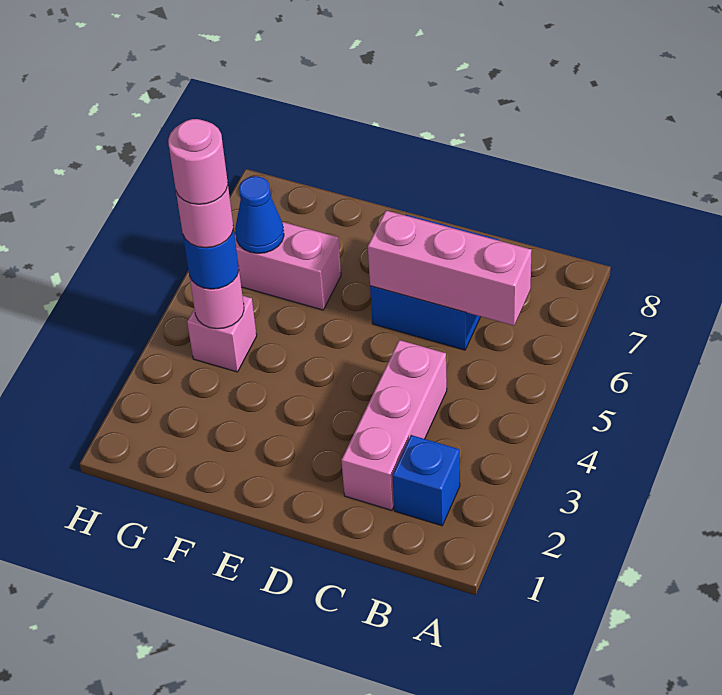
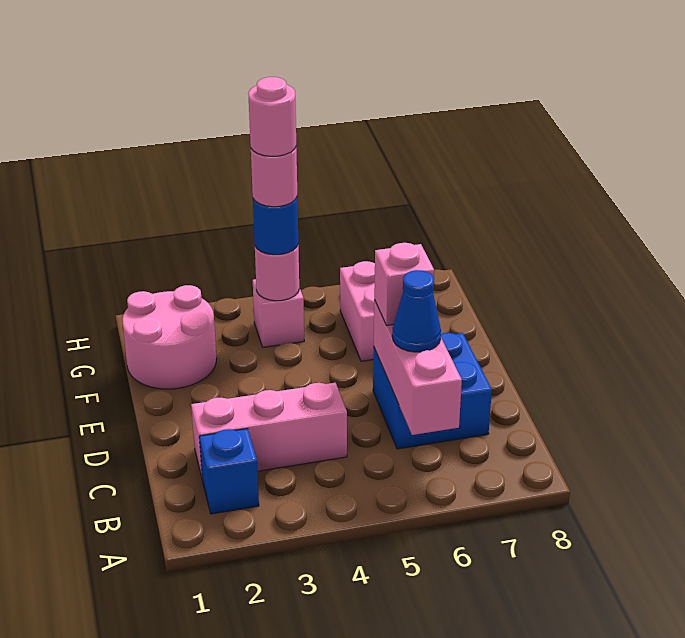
none -> pink 1x1 brick [374,243,434,326]
none -> pink 2x2 round brick [122,285,217,389]
blue 1x1 cone [235,176,284,253] -> blue 1x1 cone moved to [392,270,441,352]

